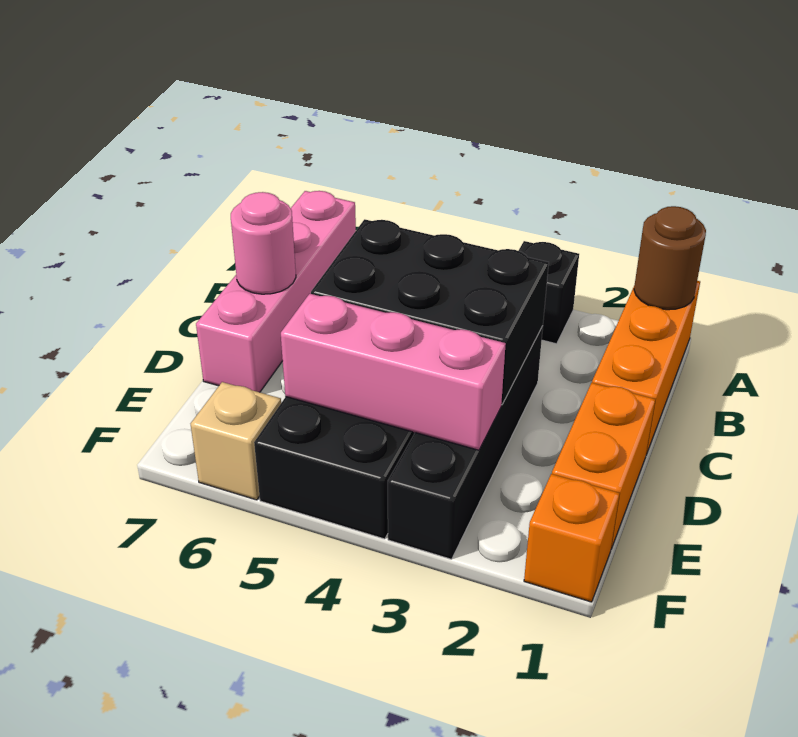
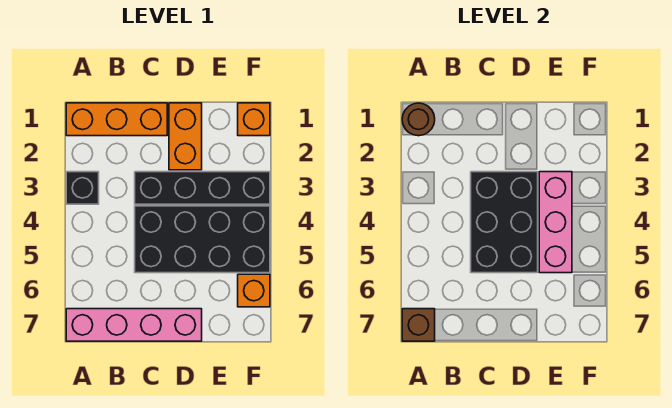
none -> brown 1x1 brick [402,309,435,341]
pink 1x1 round brick [231,192,296,294] -> none
orange 1x2 brick [552,383,655,549] -> orange 1x2 brick turned to [169,103,202,170]
tan 1x1 brick [191,382,281,500] -> orange 1x1 brick [238,274,270,307]

